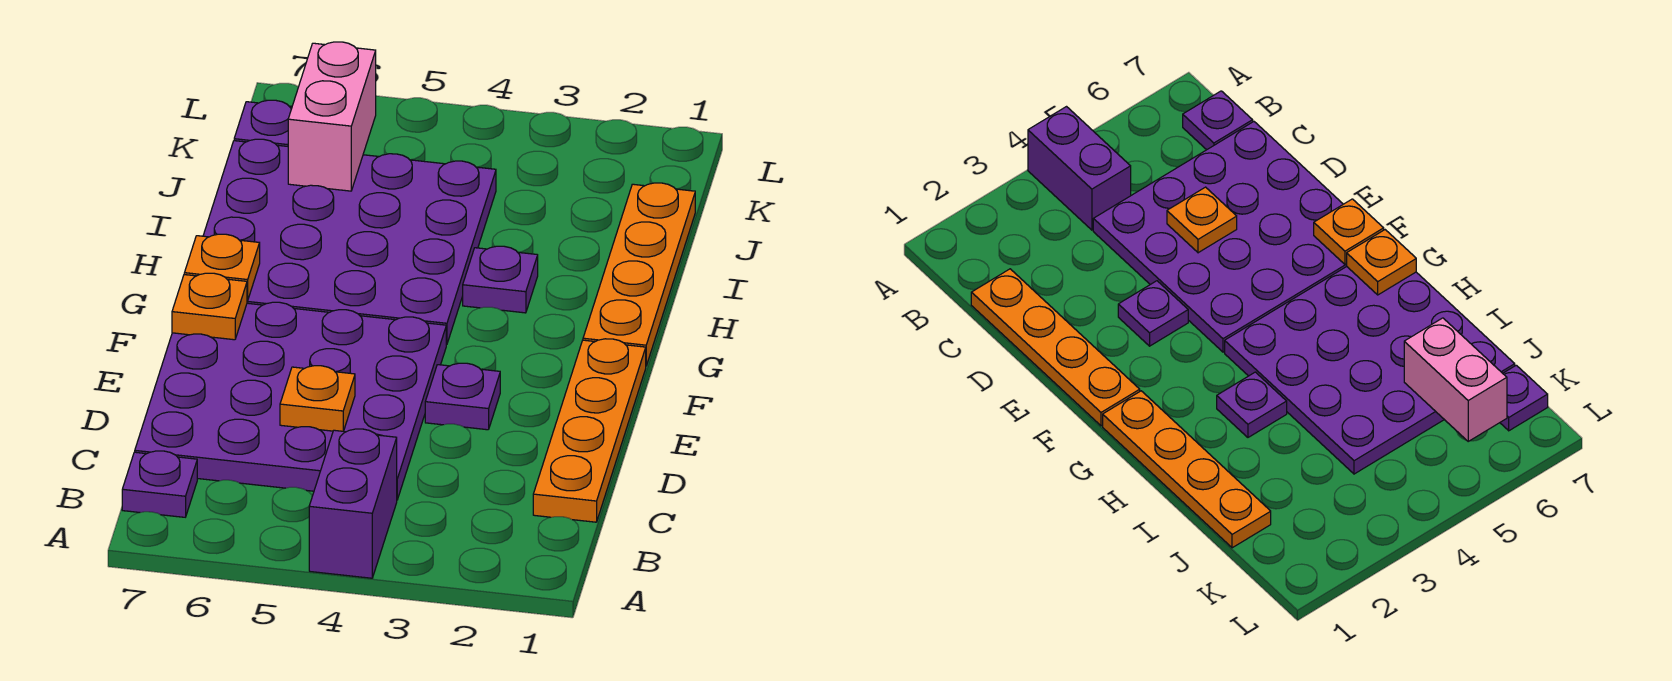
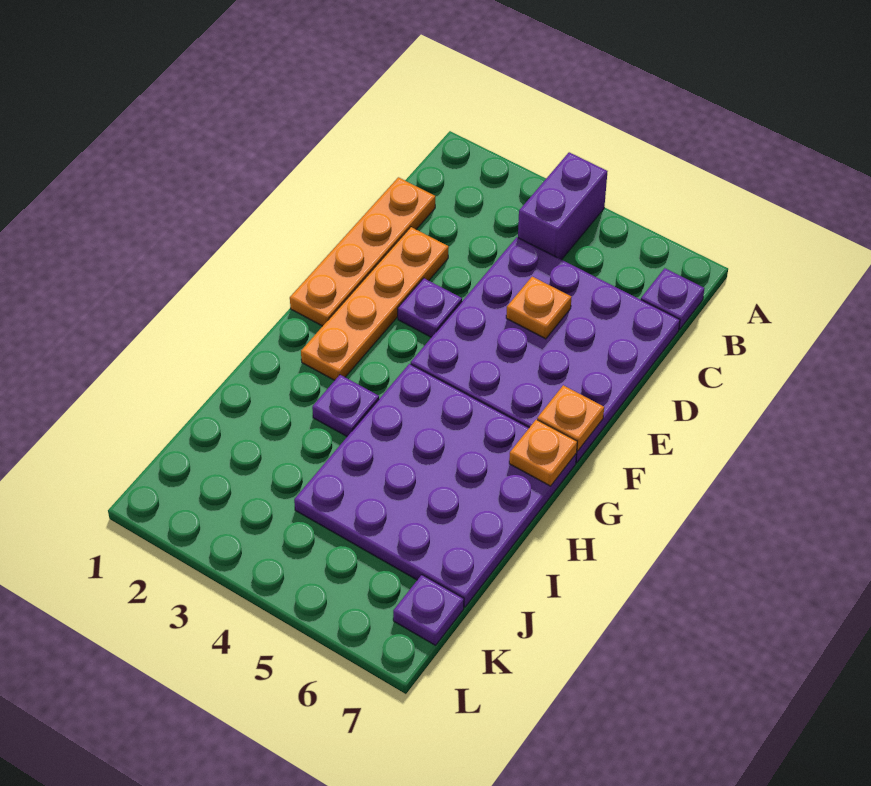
orange 1x4 plate [583,183,695,366] -> orange 1x4 plate moved to [301,227,449,380]
pink 1x2 brick [288,42,376,191] -> none

